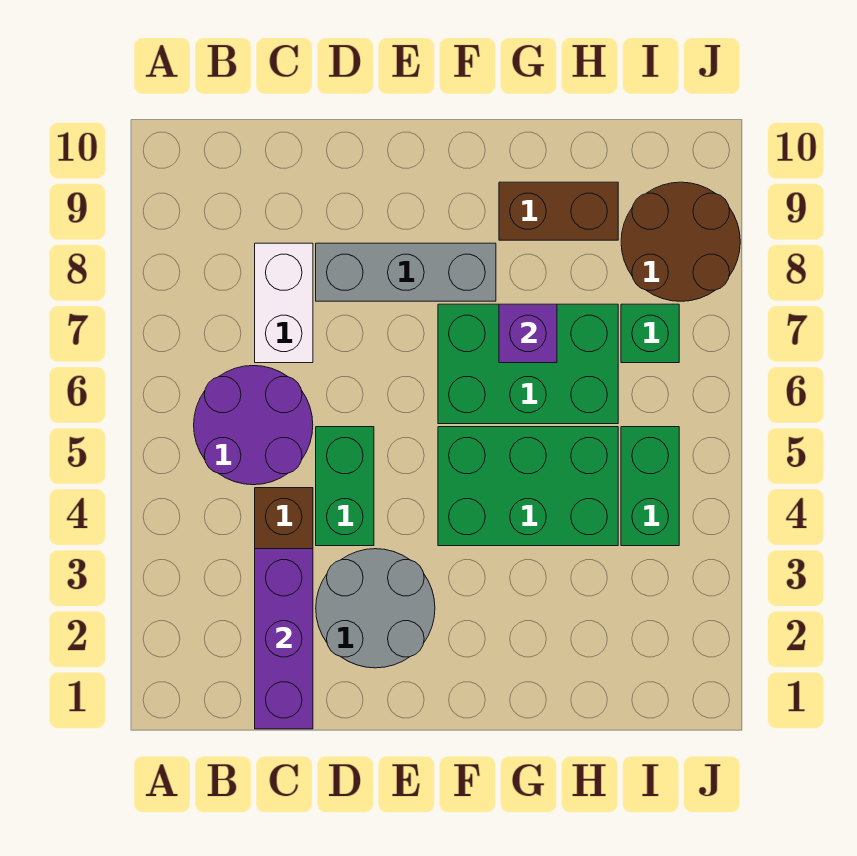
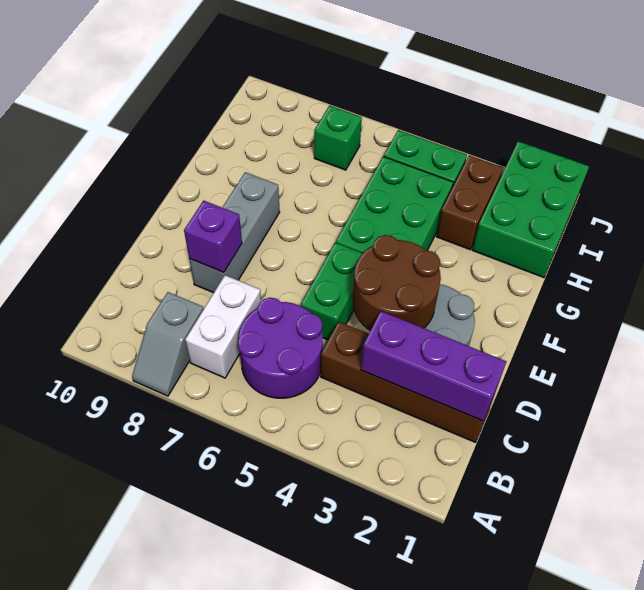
none -> grey 1x2 slope [132,292,204,396]
white 1x2 brick [255,243,313,363] -> white 1x2 brick turned to [185,275,261,378]
green 1x2 brick [316,427,374,546] -> green 1x2 brick turned to [301,242,363,340]
green 2x3 brick [438,304,618,424] -> green 2x3 brick moved to [473,141,589,278]
purple 1x1 brick [499,304,557,363] -> purple 1x1 brick moved to [184,201,242,272]
brown 1x2 brick [499,182,618,240] -> brown 1x2 brick moved to [436,155,503,250]
brown 2x2 round brick [621,182,740,301] -> brown 2x2 round brick moved to [353,235,441,331]

